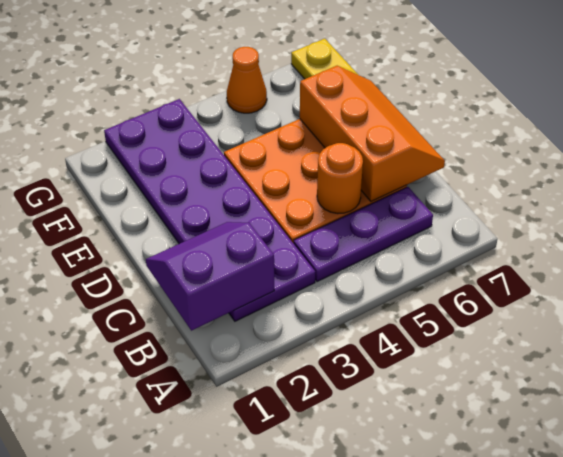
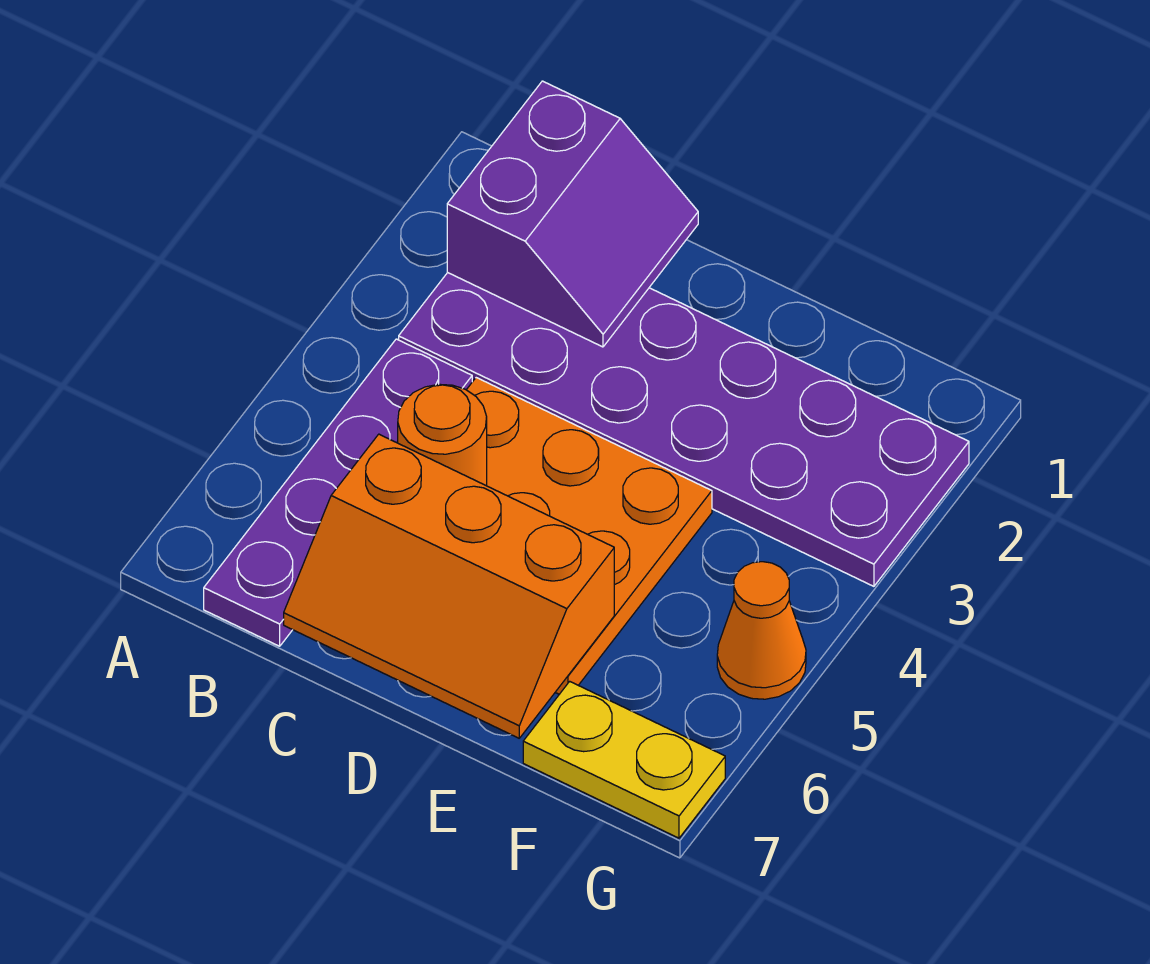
purple 1x3 plate [294,187,433,282] -> purple 1x4 plate [204,339,472,646]

